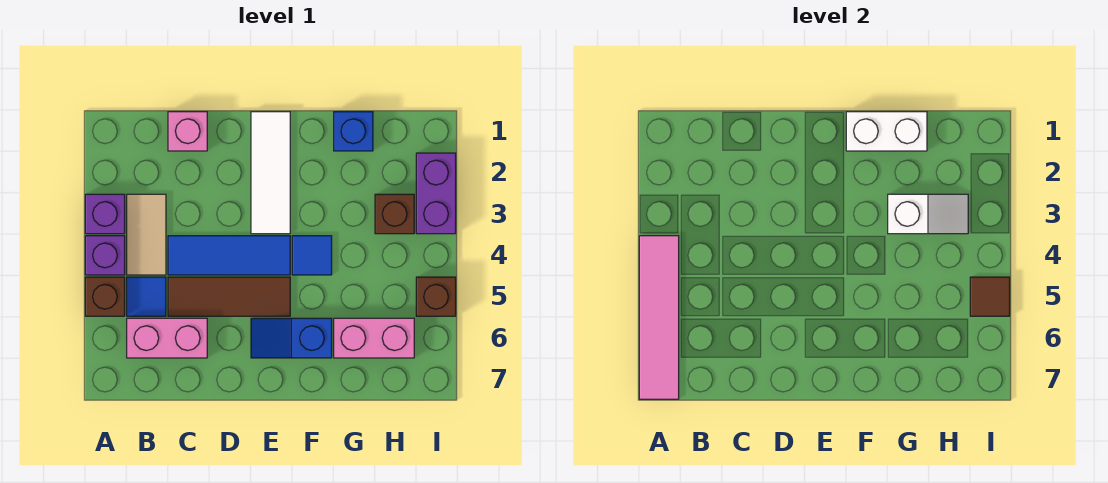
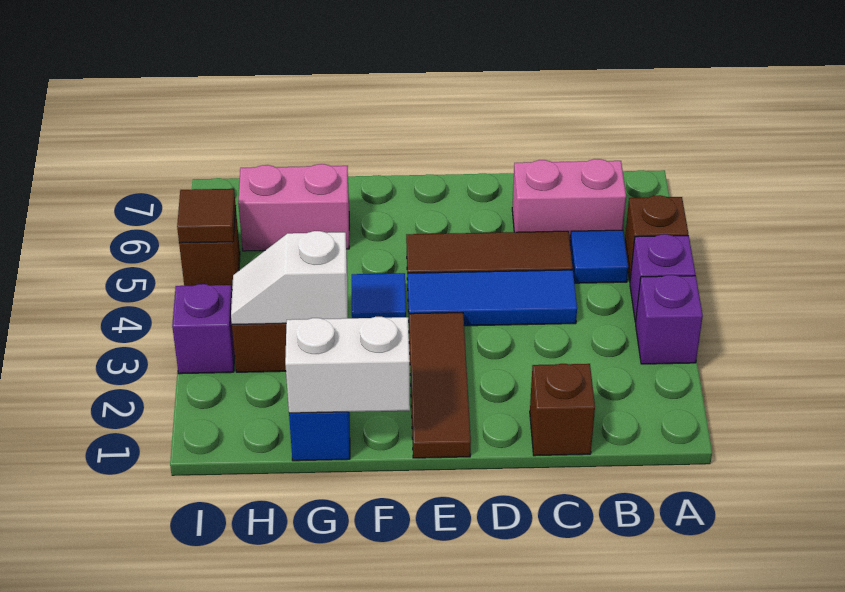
pink 1x4 tile [639,236,679,399] -> none
tan 1x2 tile [127,194,166,275] -> none
pink 1x1 brick [168,112,207,151] -> brown 1x1 brick [530,364,595,456]
white 1x3 tile [251,112,290,234] -> brown 1x3 tile [409,313,471,458]
blue 1x2 slope [251,318,332,358] -> none
purple 1x2 brick [416,153,456,234] -> purple 1x1 brick [172,284,235,374]

